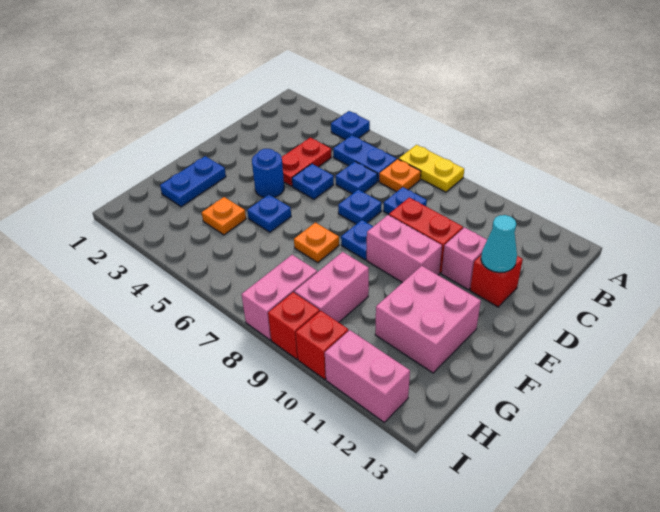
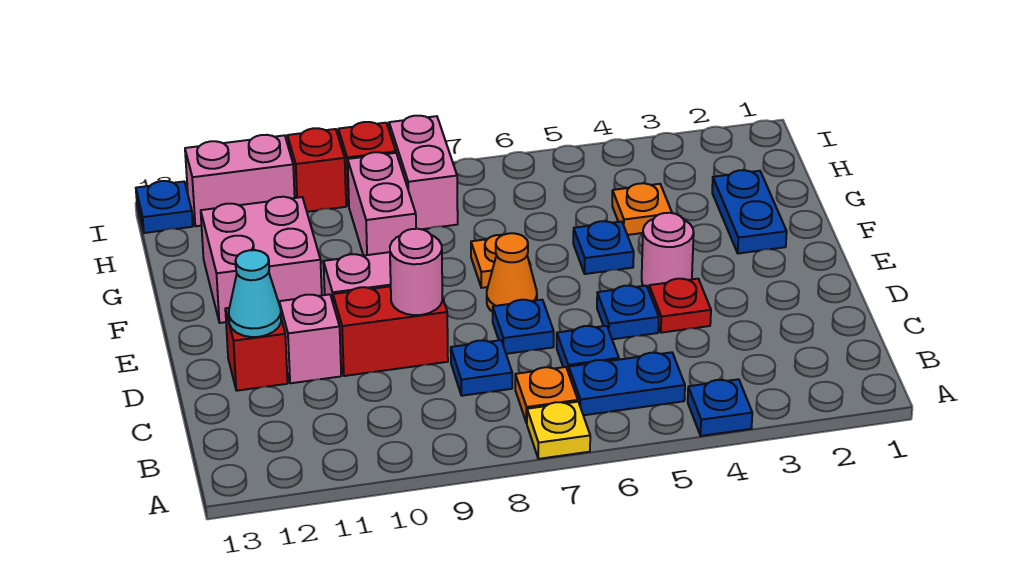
yellow 1x2 plate [399,145,464,192] -> yellow 1x1 plate [527,402,590,459]
red 1x2 plate [282,138,331,186] -> red 1x1 plate [649,279,711,333]
none -> pink 1x1 round brick [390,229,443,315]
blue 1x1 round brick [252,149,284,197] -> pink 1x1 round brick [642,213,694,290]
none -> orange 1x1 cone [487,233,537,312]
blue 1x1 plate [341,220,373,260] -> blue 1x1 plate moved to [136,181,193,233]

